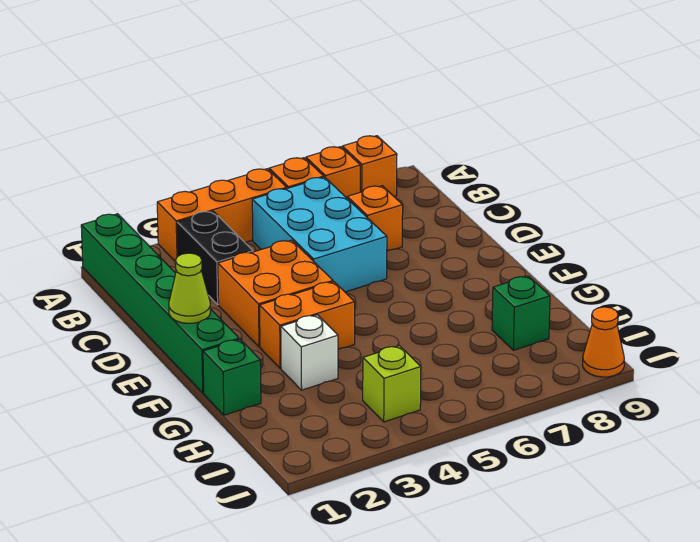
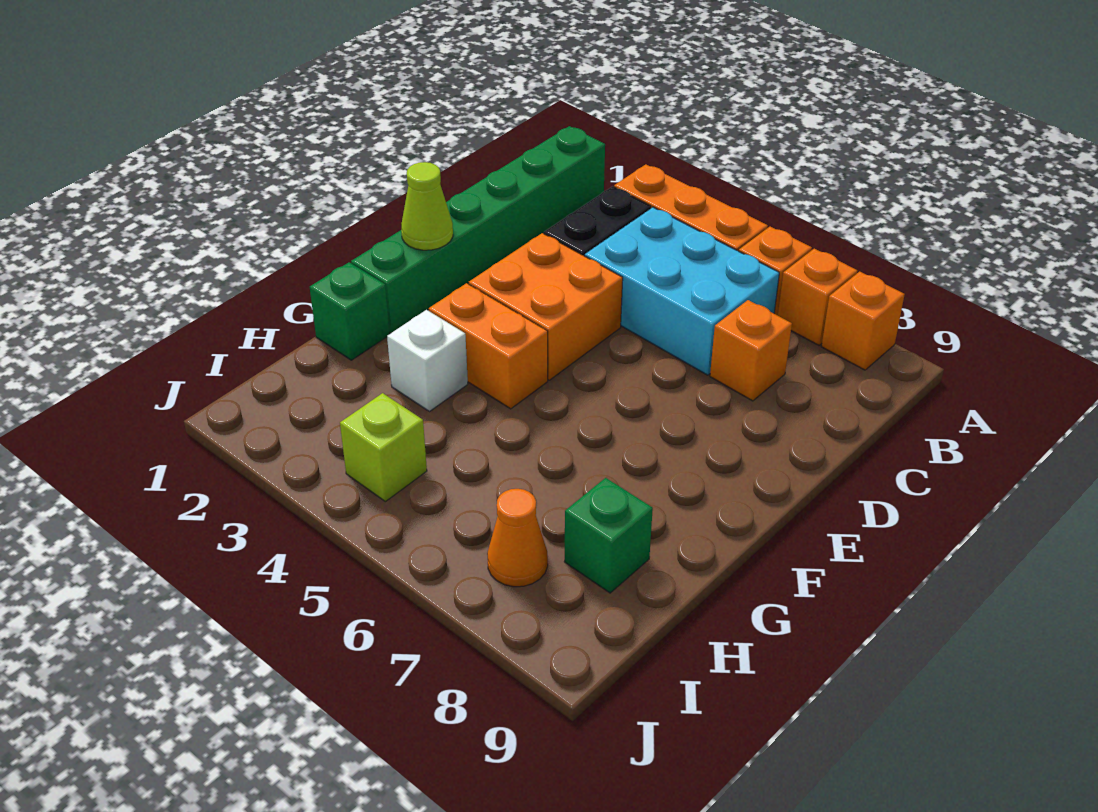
cyan 2x3 brick [252,177,387,292] -> cyan 2x3 brick turned to [584,207,779,375]
orange 1x1 cone [583,307,624,377] -> orange 1x1 cone moved to [487,489,548,587]

